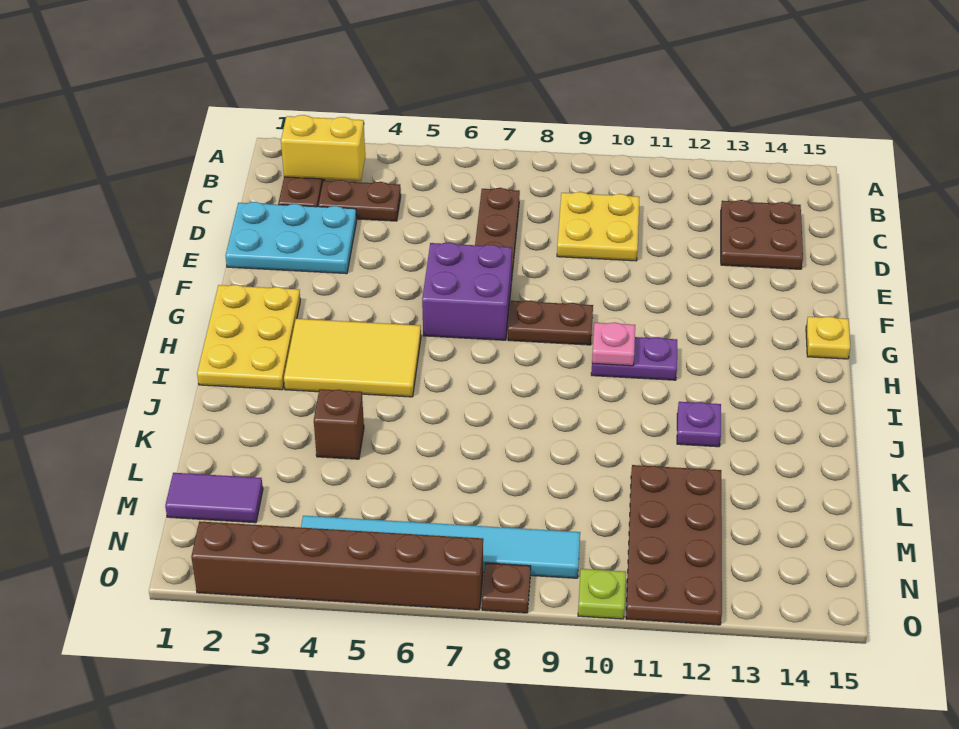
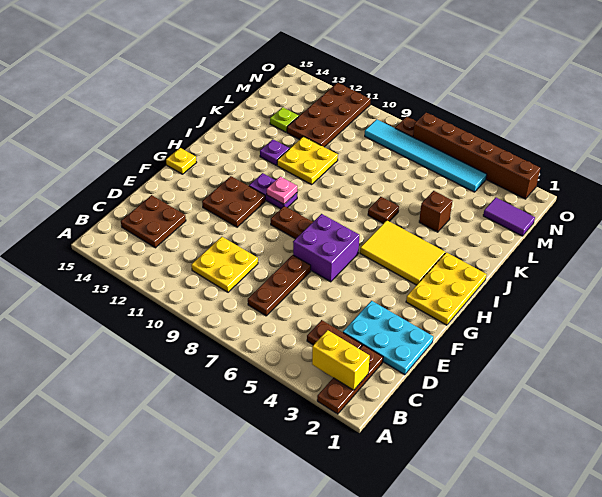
none -> brown 2x2 plate [202,176,265,227]
none -> brown 1x1 plate [368,197,399,223]
none -> yellow 2x2 plate [277,137,338,185]
lime 1x1 plate [578,569,626,619] -> lime 1x1 plate moved to [270,107,299,132]

